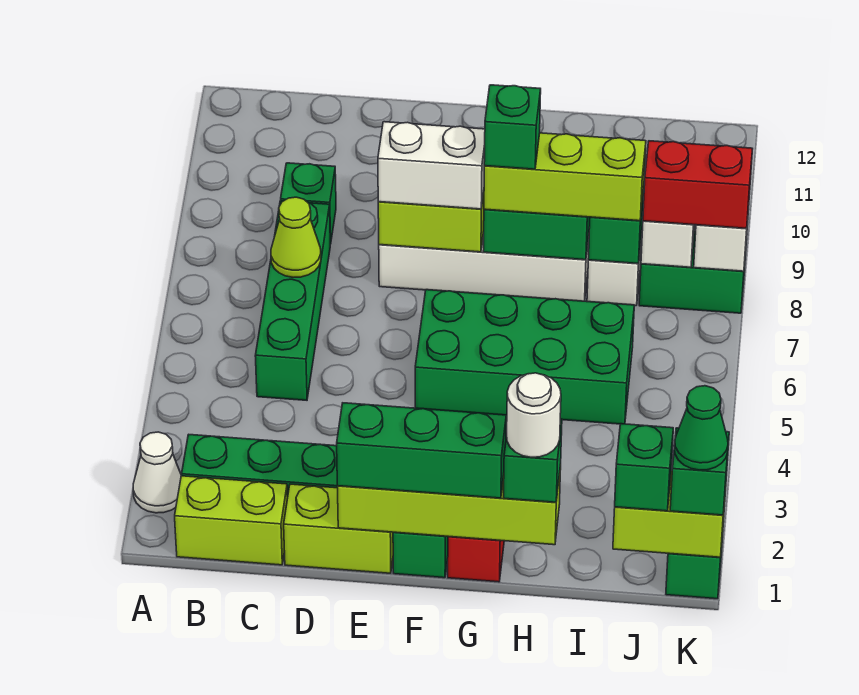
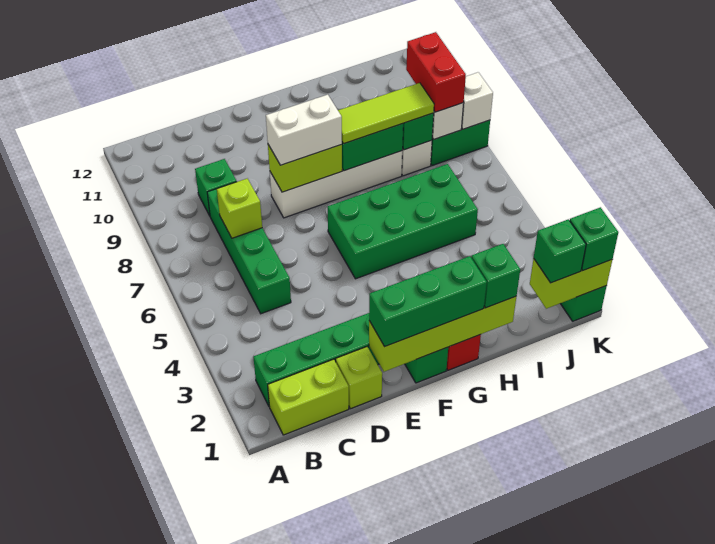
white 1x1 cone [133,432,182,513] -> none
lime 1x1 cone [271,197,321,277] -> lime 1x1 brick [217,178,262,238]
lime 1x2 brick [284,484,393,573] -> lime 1x1 brick [336,347,382,409]
lime 1x3 brick [484,133,646,221] -> lime 1x3 tile [338,83,434,144]
green 1x1 brick [484,85,541,169] -> none
white 1x1 round brick [507,373,561,457] -> none
red 1x2 brick [643,141,752,228] -> red 1x2 brick turned to [406,32,466,112]
green 1x1 cone [674,386,728,470] -> none

